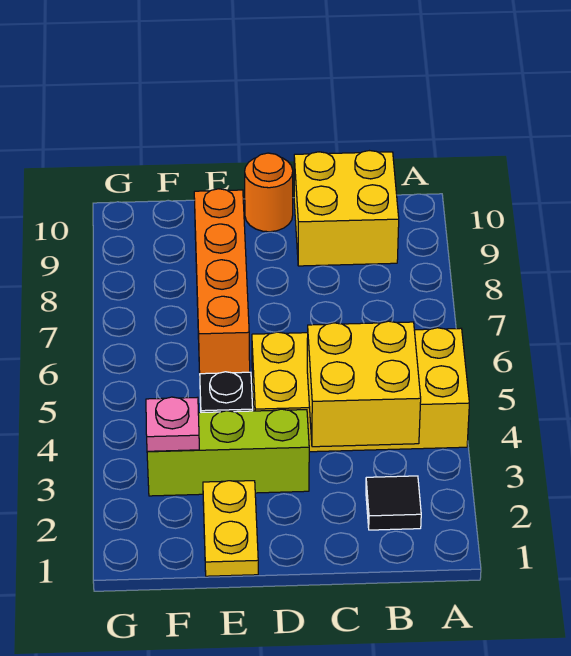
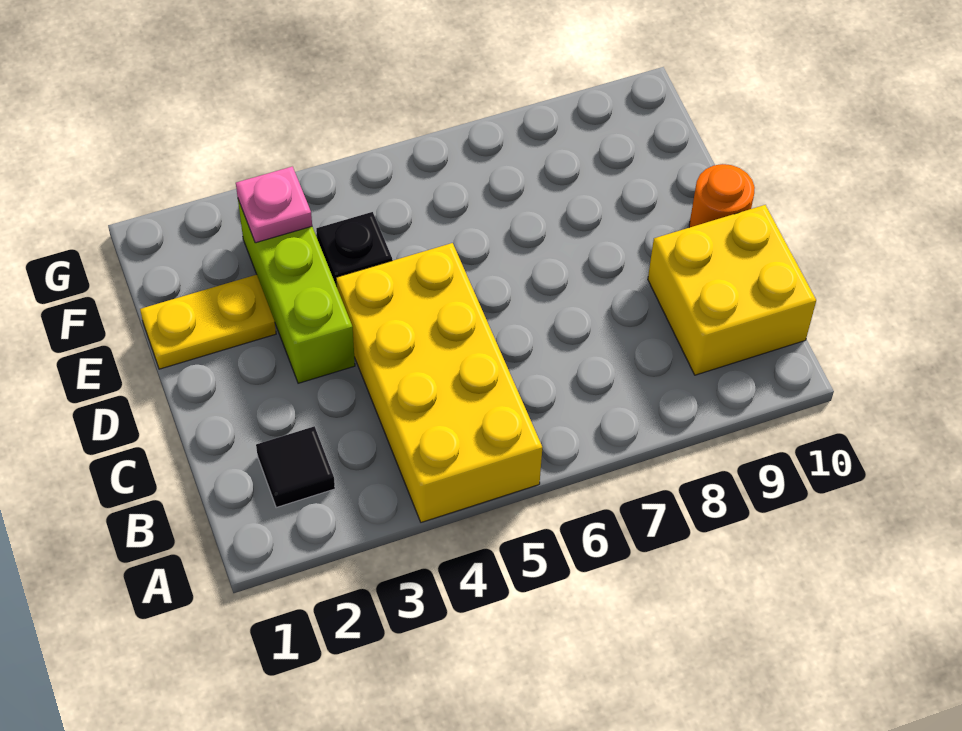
yellow 2x2 brick [307,321,421,447] -> none
orange 1x4 brick [194,189,250,374] -> none

